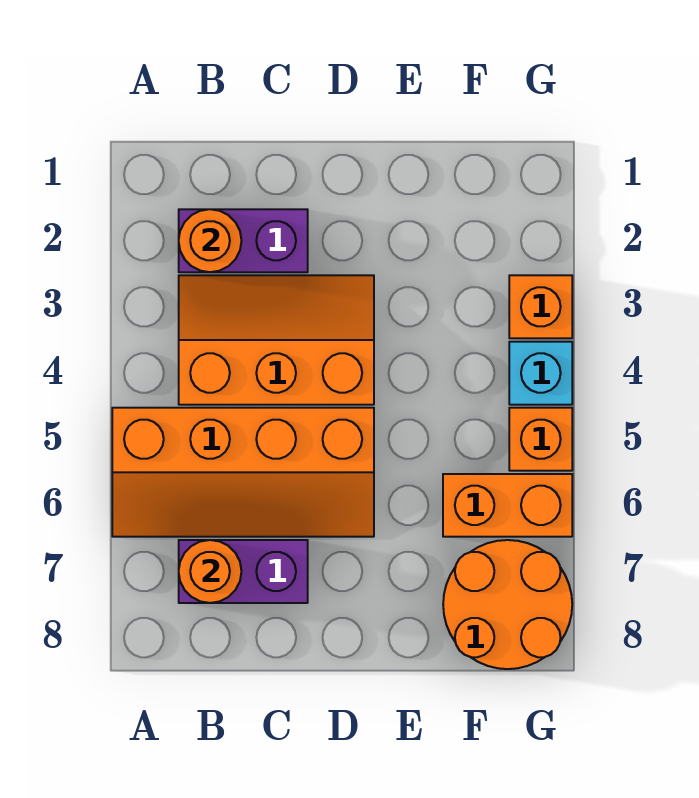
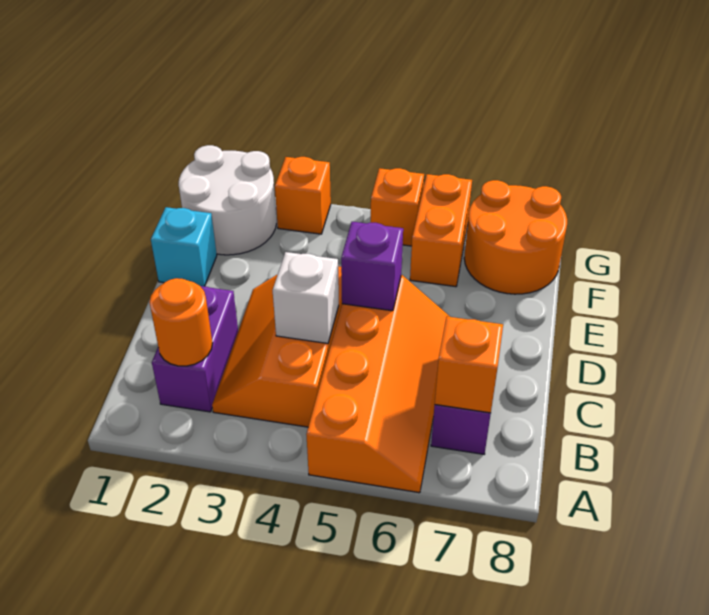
orange 1x1 round brick [179,540,241,603] -> orange 1x1 brick [435,317,503,413]
none -> white 1x1 brick [273,252,339,343]
none -> purple 1x1 brick [341,222,403,311]
none -> white 2x2 round brick [178,145,276,255]
cyan 1x1 brick [509,342,572,405] -> cyan 1x1 brick moved to [151,207,217,286]

